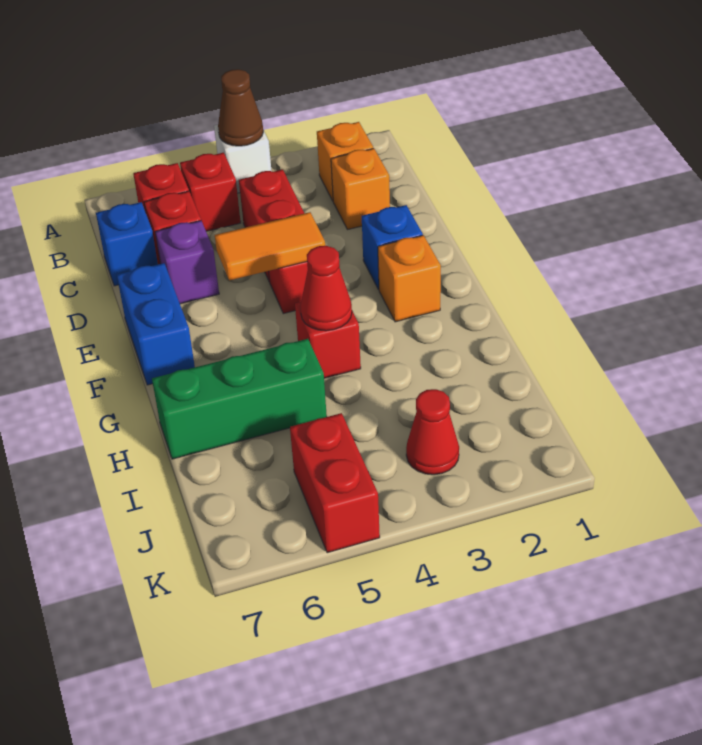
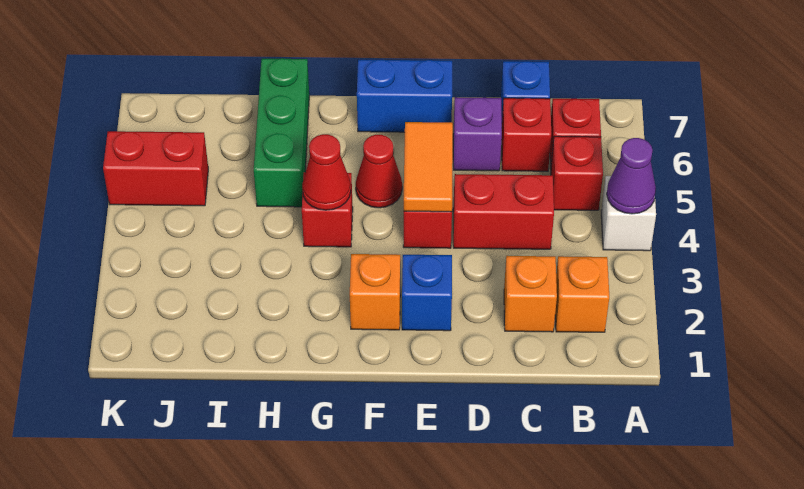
brown 1x1 cone [218,69,263,146] -> purple 1x1 cone [607,138,656,214]
red 1x1 cone [406,389,459,475] -> red 1x1 cone moved to [356,135,402,208]

